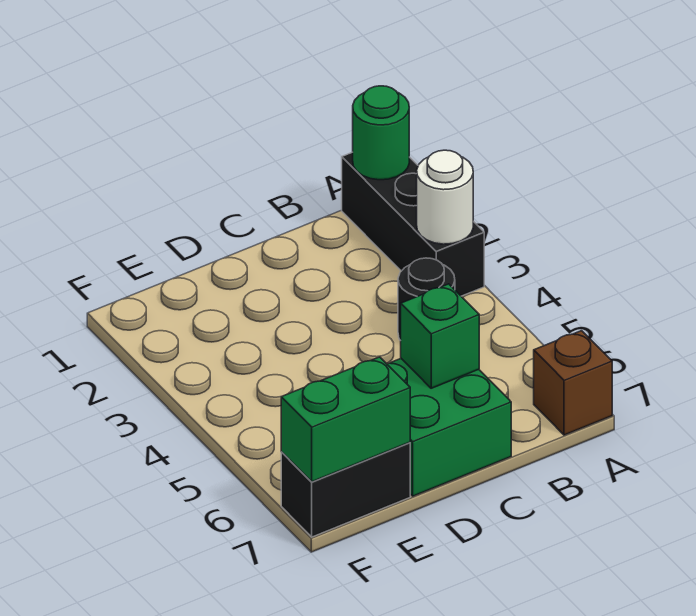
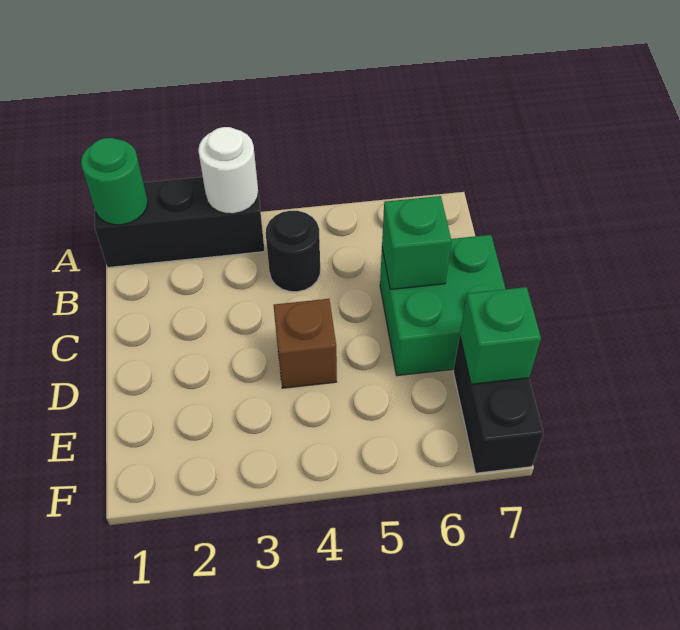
brown 1x1 brick [534,331,612,435] -> brown 1x1 brick moved to [274,299,337,388]
green 1x2 brick [281,357,410,482] -> green 1x1 brick [460,287,541,384]

